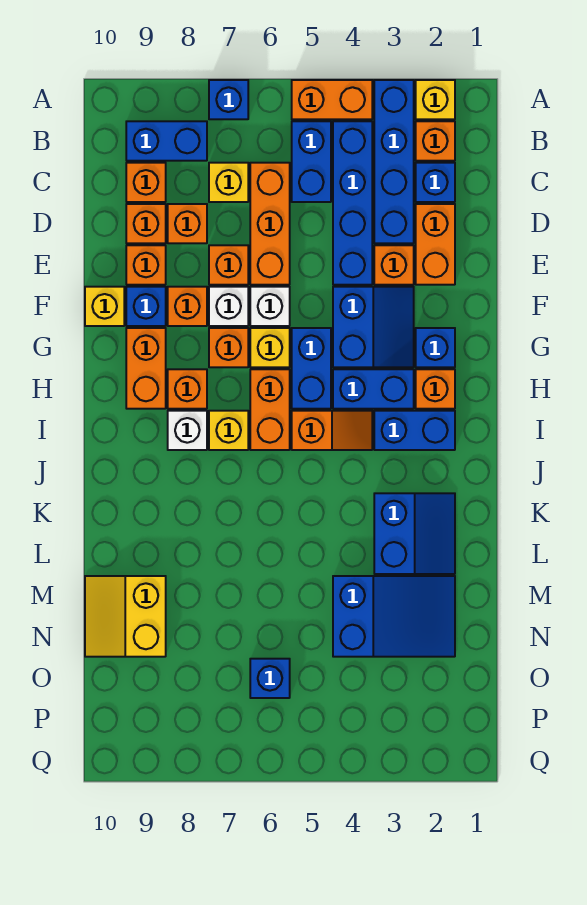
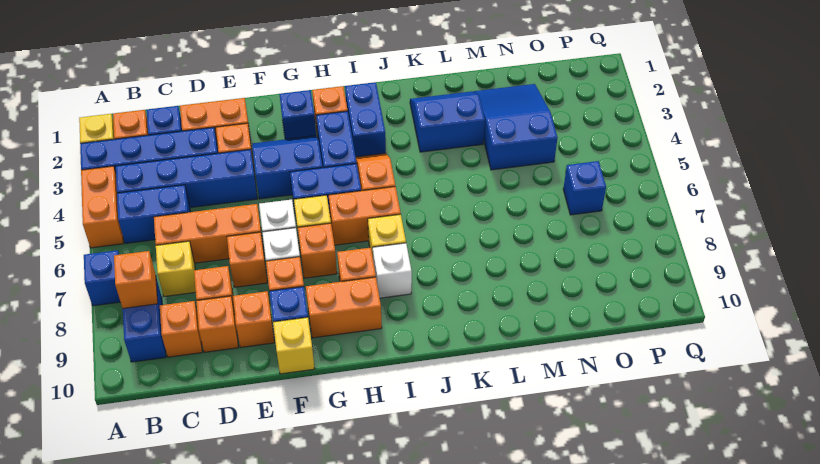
none -> orange 1x1 brick [114,251,158,308]
yellow 2x2 slope [85,576,166,657] -> none

